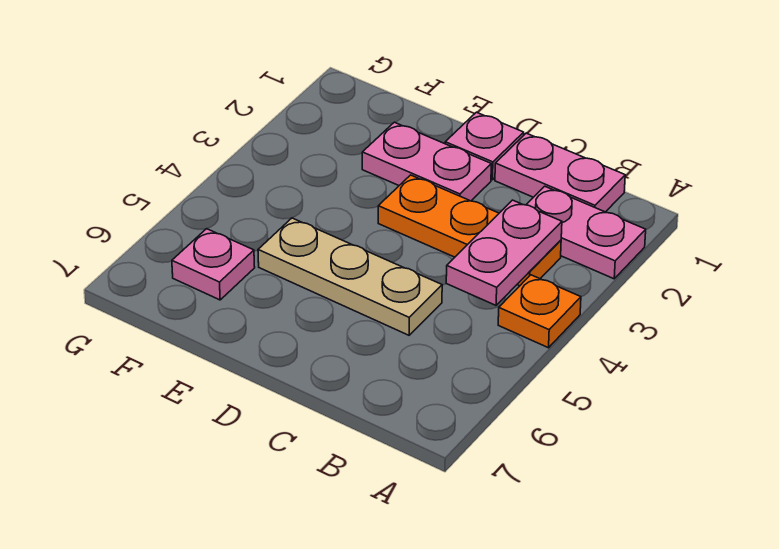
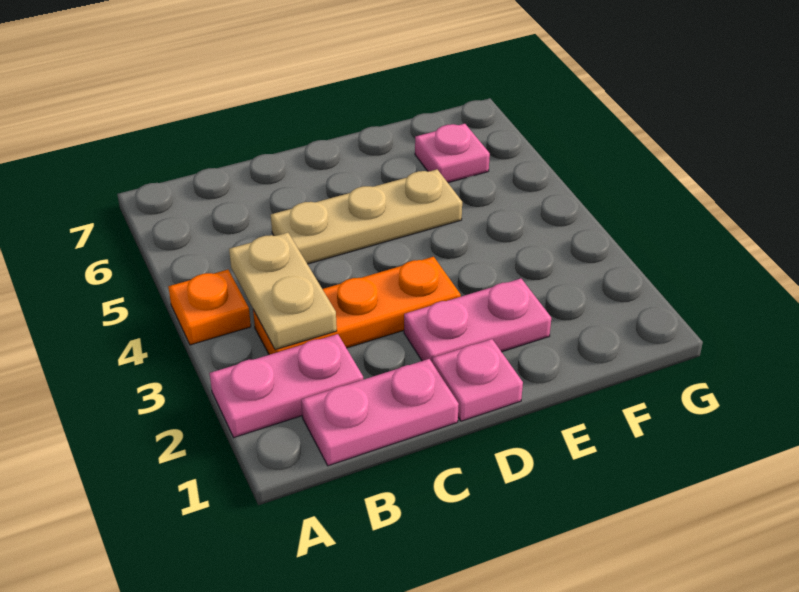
pink 1x2 plate [446,200,562,305] -> tan 1x2 plate [229,233,337,350]

